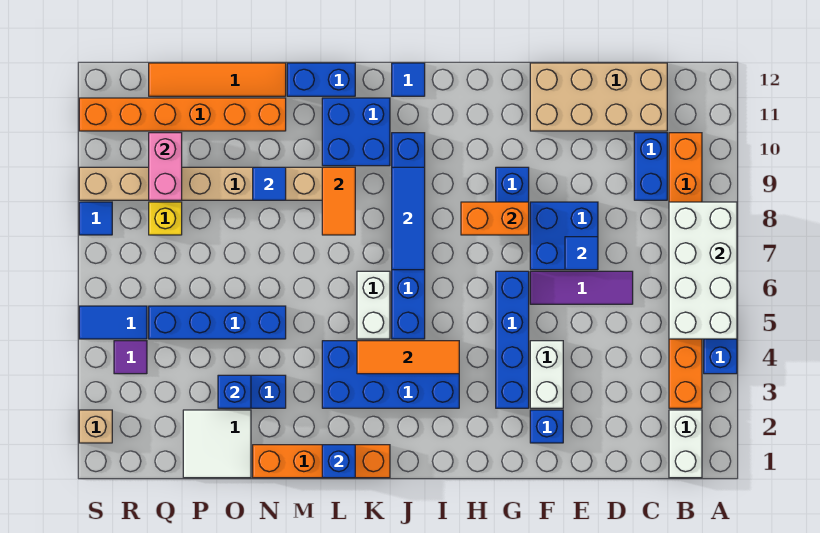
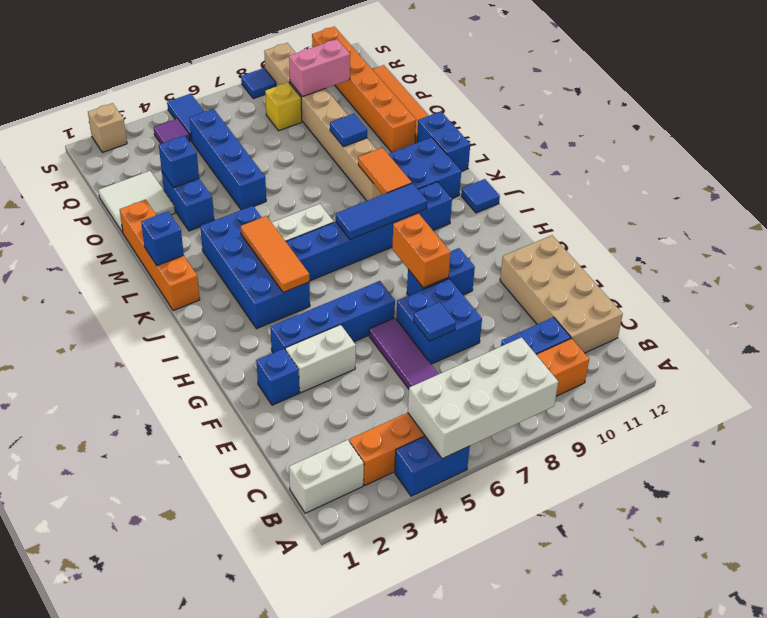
orange 1x2 tile [322,167,355,235] -> orange 1x2 tile turned to [358,148,412,195]

